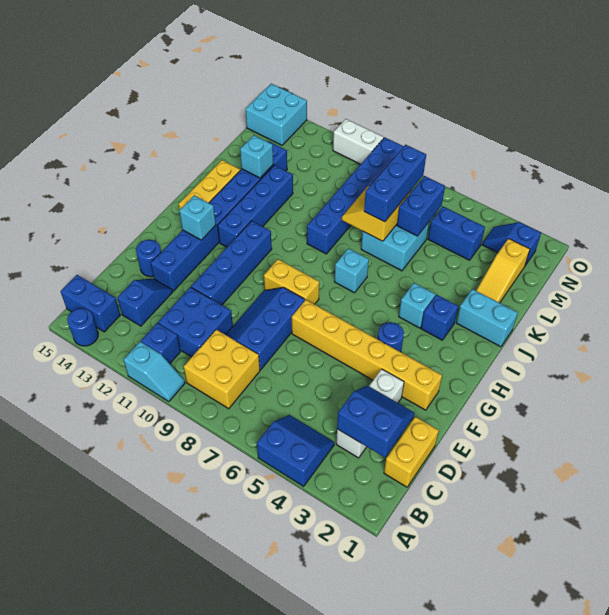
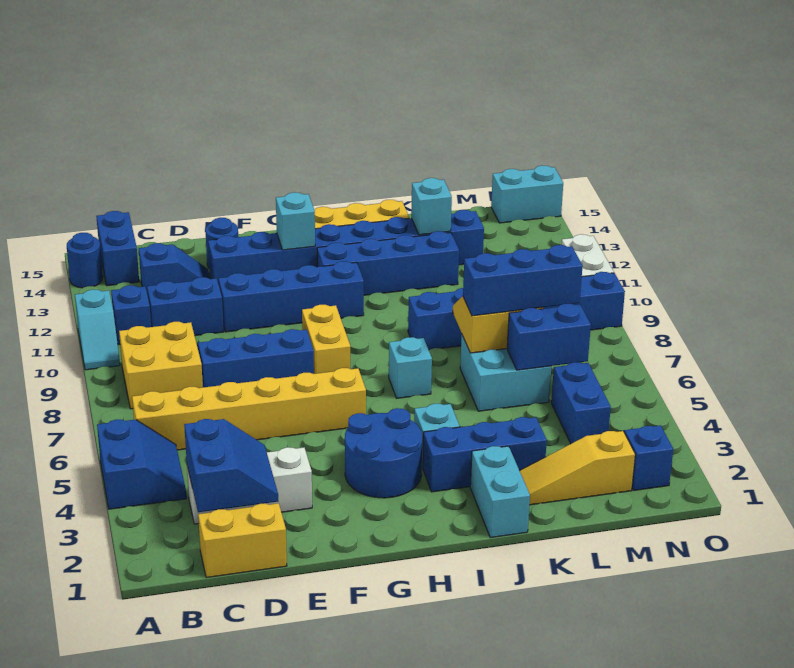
blue 2x2 brick [158,287,233,357] -> blue 1x2 brick [147,277,224,336]
yellow 1x6 brick [292,300,442,410] -> yellow 1x6 brick turned to [132,368,366,450]
blue 1x1 round brick [378,322,404,352] -> blue 2x2 round brick [345,408,422,498]
blue 1x1 brick [421,295,458,340] -> blue 1x3 brick [423,417,547,492]
cyan 2x2 brick [246,84,307,145] -> cyan 1x2 brick [491,165,563,223]

